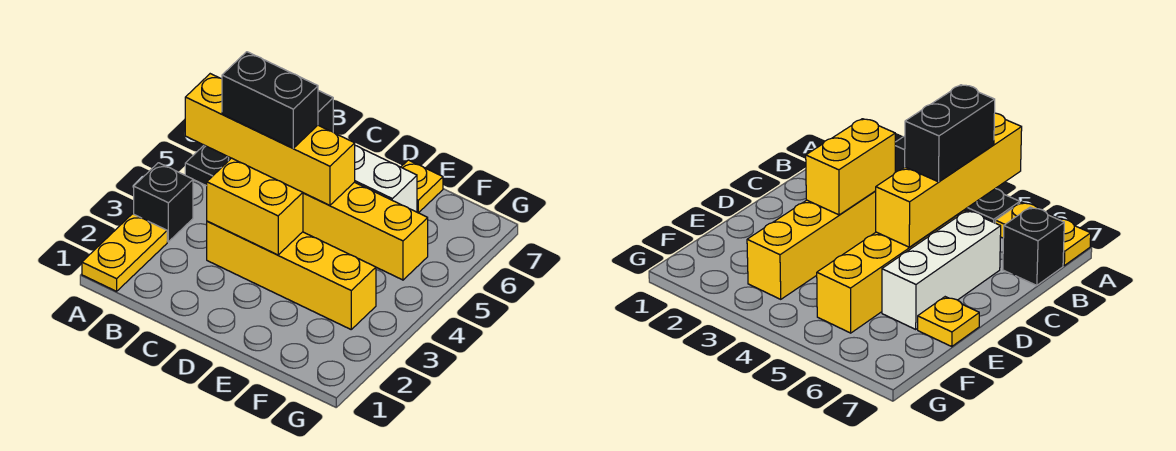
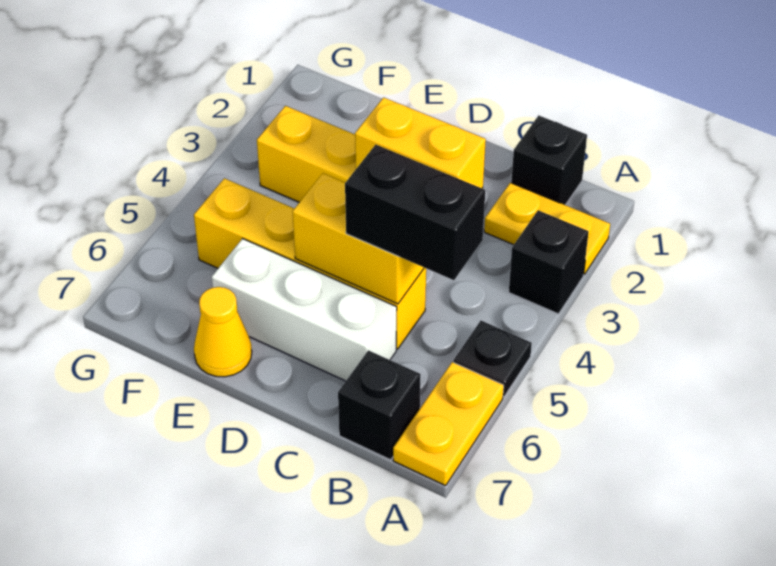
yellow 1x2 plate [82,214,167,291] -> yellow 1x2 plate turned to [484,183,610,275]
yellow 1x4 brick [185,74,355,205] -> yellow 1x2 brick [293,173,424,304]
none -> black 1x1 brick [511,115,587,205]
yellow 1x1 plate [401,160,443,213] -> yellow 1x1 cone [194,287,252,377]

